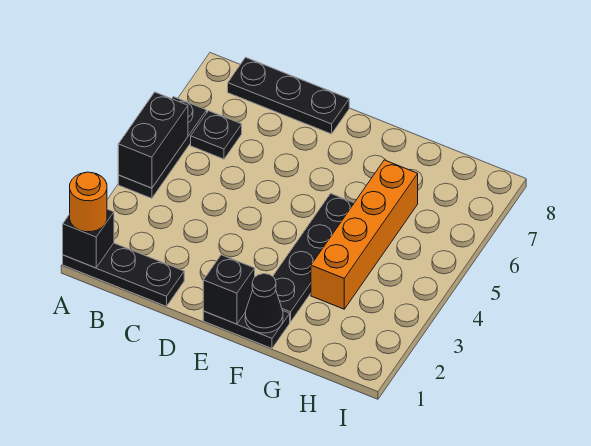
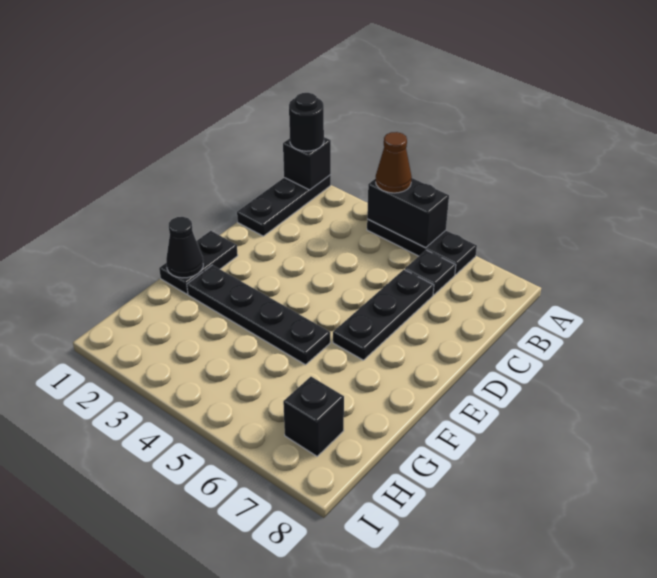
orange 1x1 round brick [70,172,107,232] -> black 1x1 round brick [289,93,324,151]
none -> brown 1x1 cone [376,132,412,193]
black 1x3 plate [228,57,349,134] -> black 1x3 plate moved to [333,270,434,360]
black 1x1 brick [203,255,255,324] -> black 1x1 brick moved to [283,377,344,456]
orange 1x4 brick [311,160,418,309] -> none

